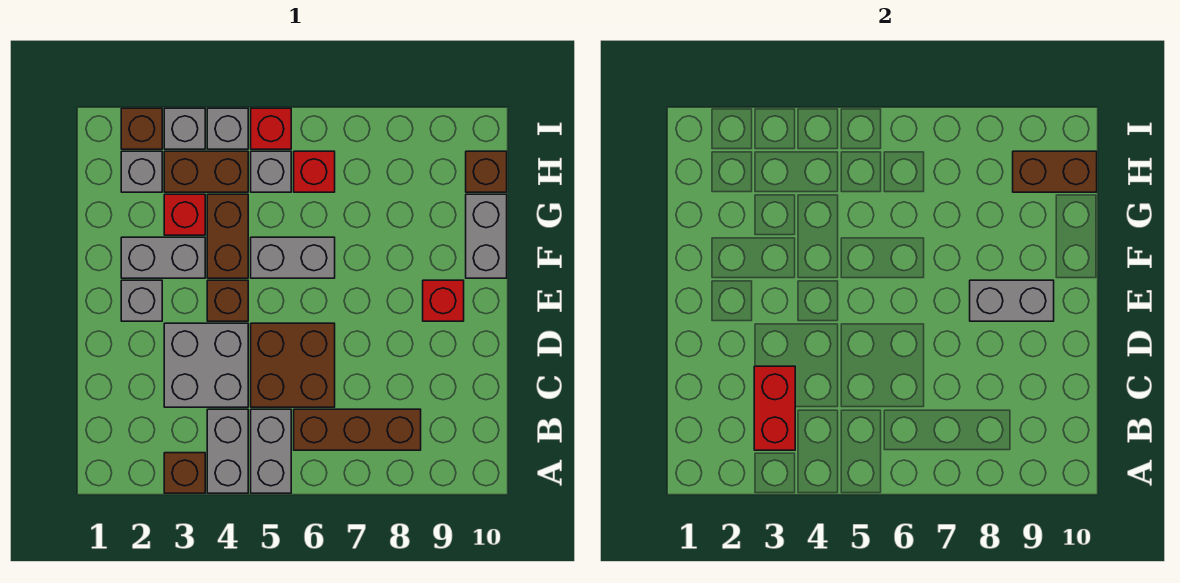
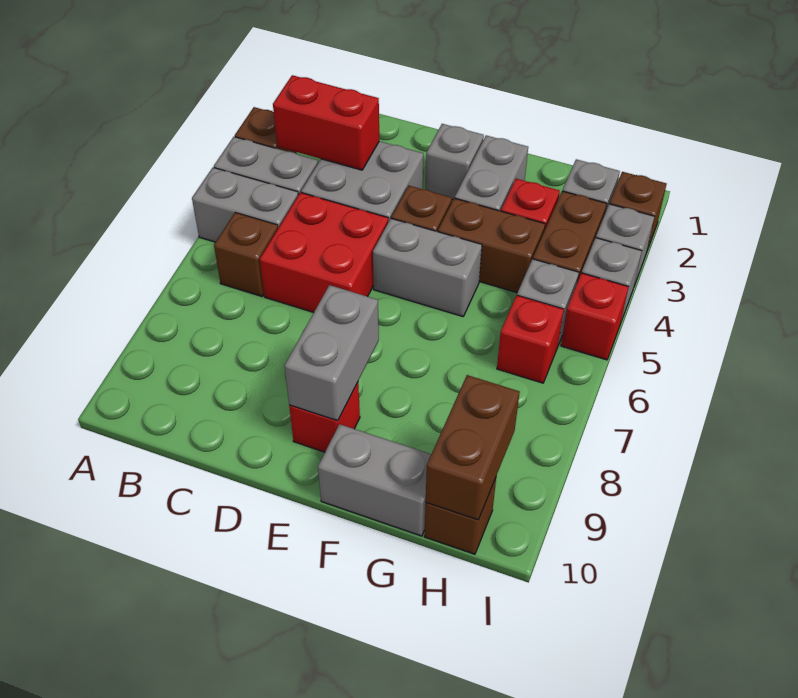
brown 1x3 brick [294,409,421,450] -> brown 1x1 brick [214,213,278,296]
brown 2x2 brick [251,323,335,407] -> red 2x2 brick [260,192,388,312]
grey 1x2 brick [251,237,335,278] -> grey 1x2 brick turned to [373,219,482,317]

